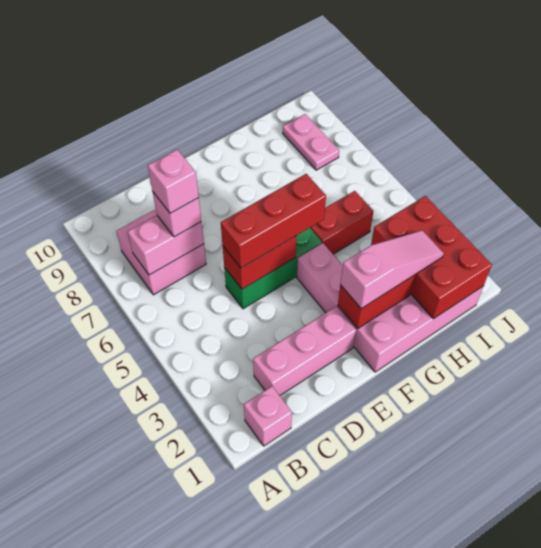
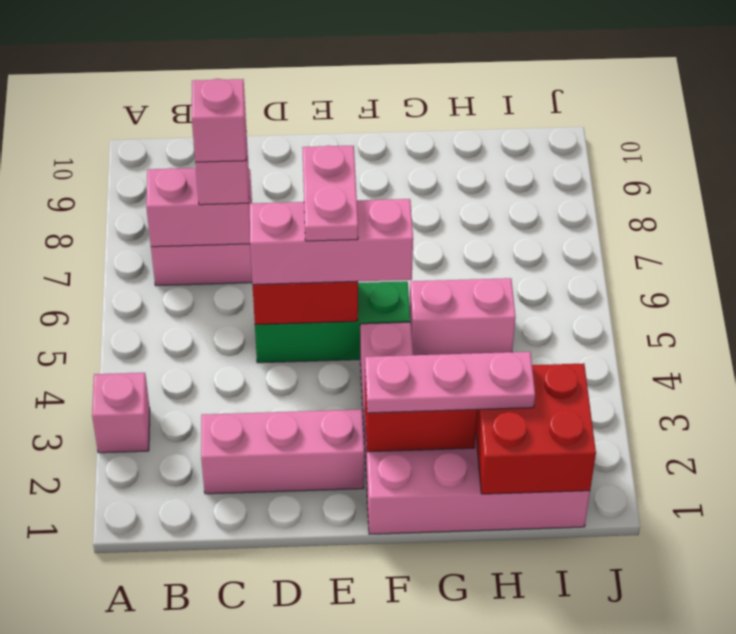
pink 1x1 brick [244,386,292,446] -> pink 1x1 brick moved to [92,373,150,453]
red 1x3 brick [221,174,326,268] -> pink 1x3 brick [250,199,413,285]
pink 1x3 slope [340,230,444,309] -> pink 1x3 plate [365,352,535,413]
red 1x2 brick [310,191,373,254] -> pink 1x2 brick [409,278,516,355]
red 2x3 brick [371,196,492,319] -> red 2x2 brick [476,364,596,494]
pink 1x2 plate [283,114,339,170] -> pink 1x2 plate moved to [302,145,358,241]

